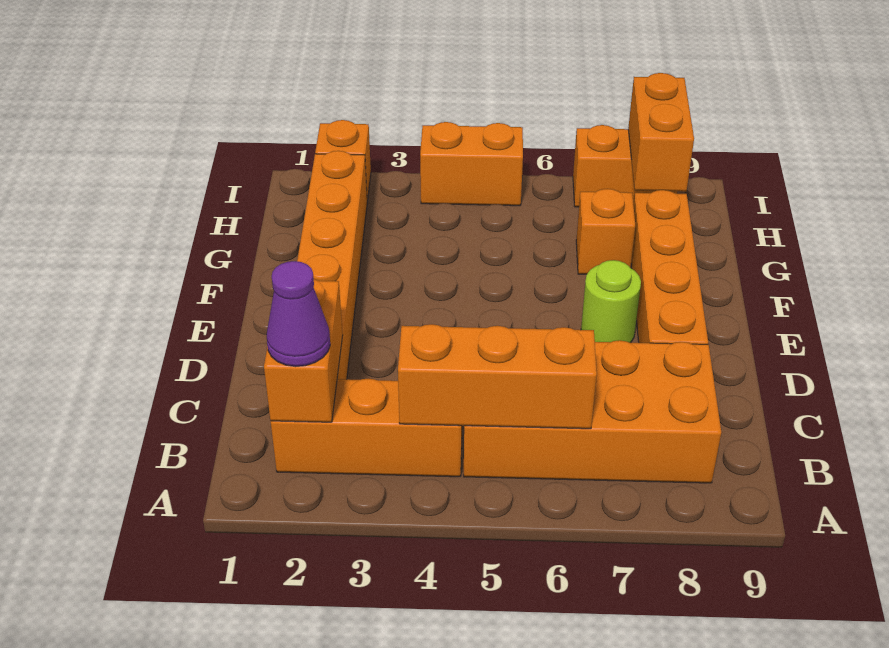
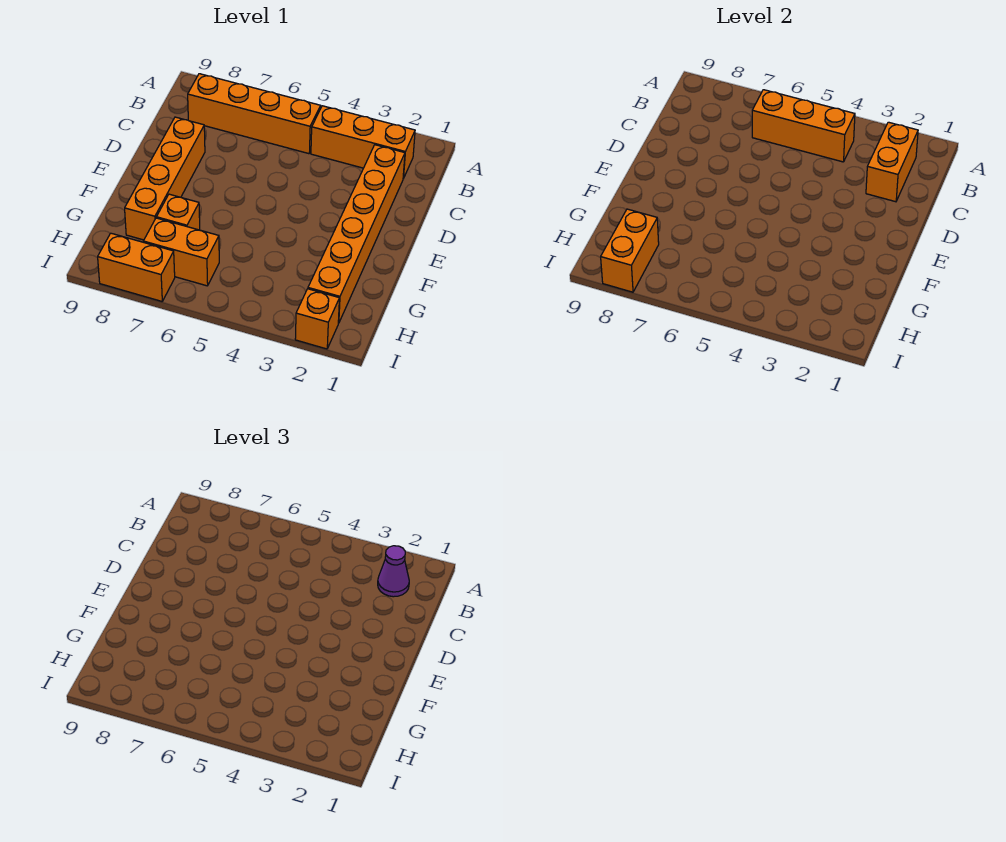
orange 2x4 brick [464,340,721,483] -> orange 1x4 brick [188,74,321,154]
lime 1x1 round brick [581,260,641,343] -> none
orange 1x2 brick [420,122,523,206] -> orange 1x2 brick moved to [143,218,219,286]

